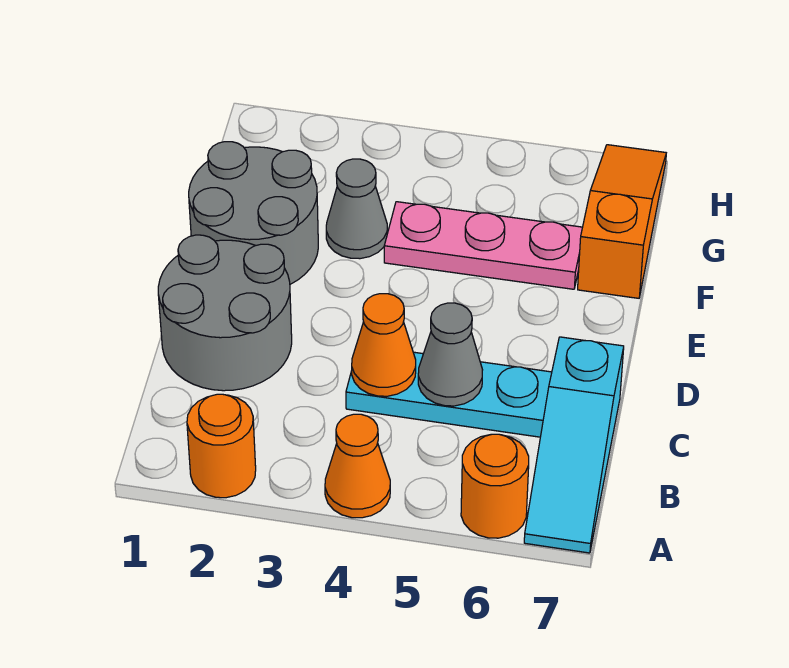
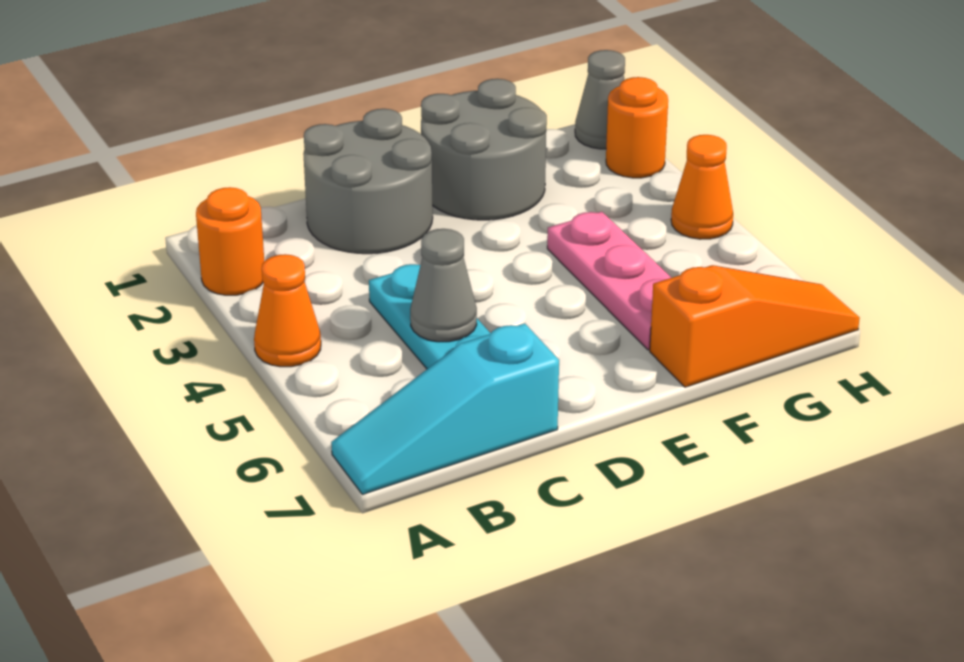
orange 1x1 round brick [461,434,529,538] -> orange 1x1 round brick moved to [606,77,668,178]
orange 1x1 cone [352,294,416,396] -> orange 1x1 cone moved to [671,135,733,239]
grey 1x1 cone [326,159,387,259] -> grey 1x1 cone moved to [575,50,625,149]

